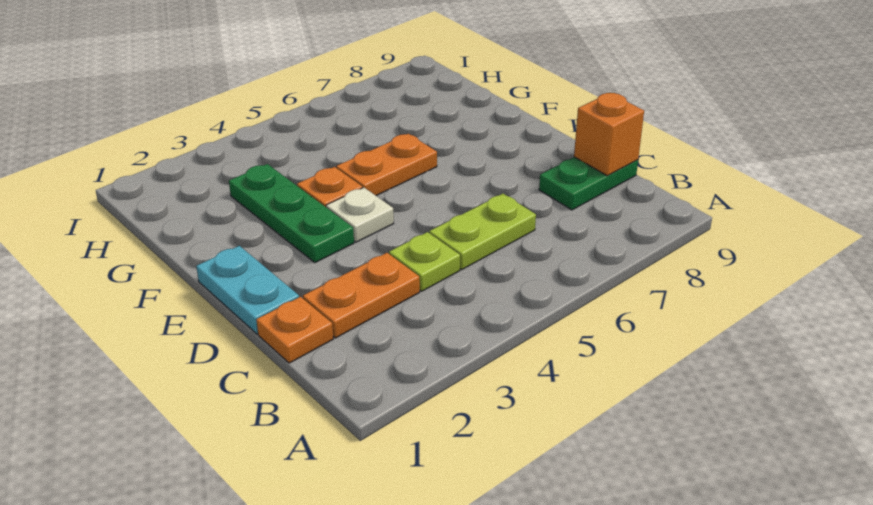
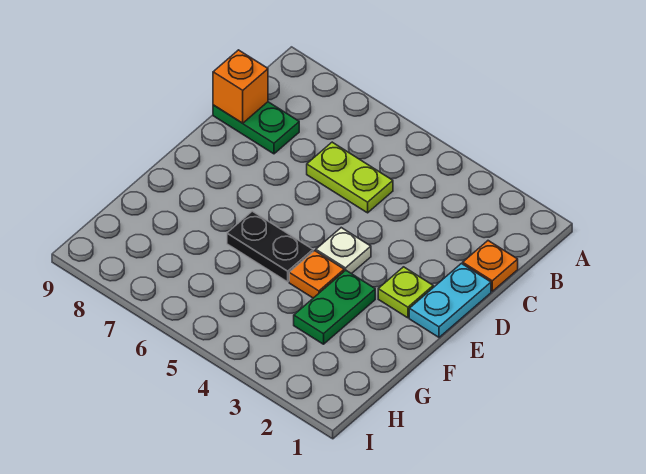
orange 1x2 plate [303,253,420,338] -> none
lime 1x1 plate [389,232,460,291] -> lime 1x1 plate moved to [378,267,433,318]
green 1x3 plate [229,164,354,263] -> green 1x2 plate [294,270,375,344]
orange 1x2 plate [336,134,437,196] -> black 1x2 plate [227,211,313,282]

